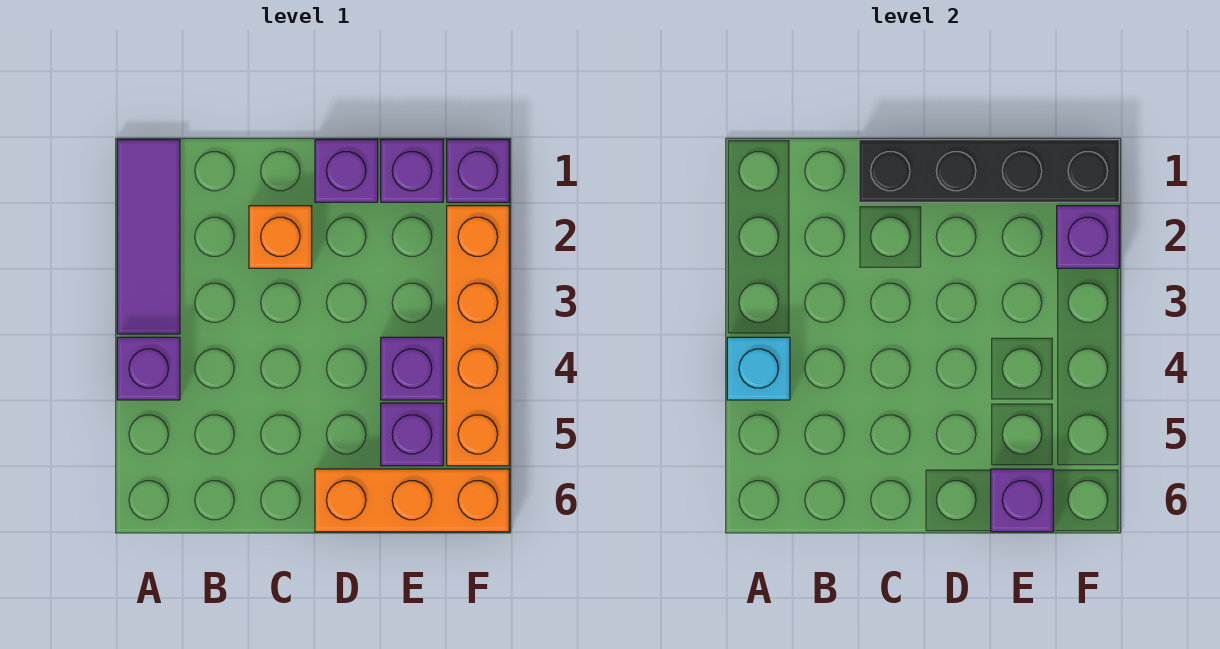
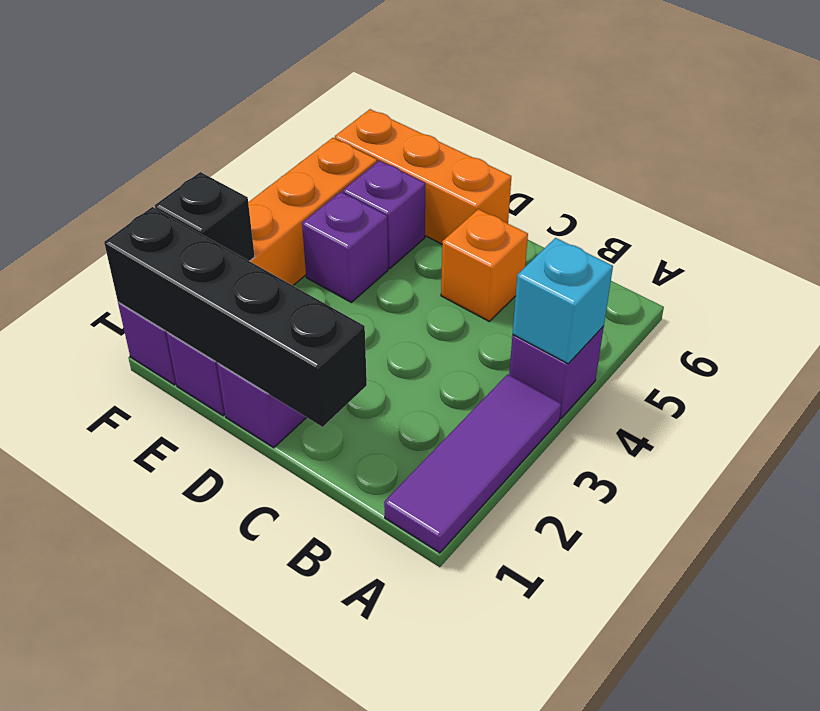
orange 1x1 brick [249,206,312,268] -> orange 1x1 brick moved to [441,209,528,321]
purple 1x1 brick [991,469,1053,532] -> none
purple 1x1 brick [1057,206,1119,268] -> black 1x1 brick [155,172,255,261]

